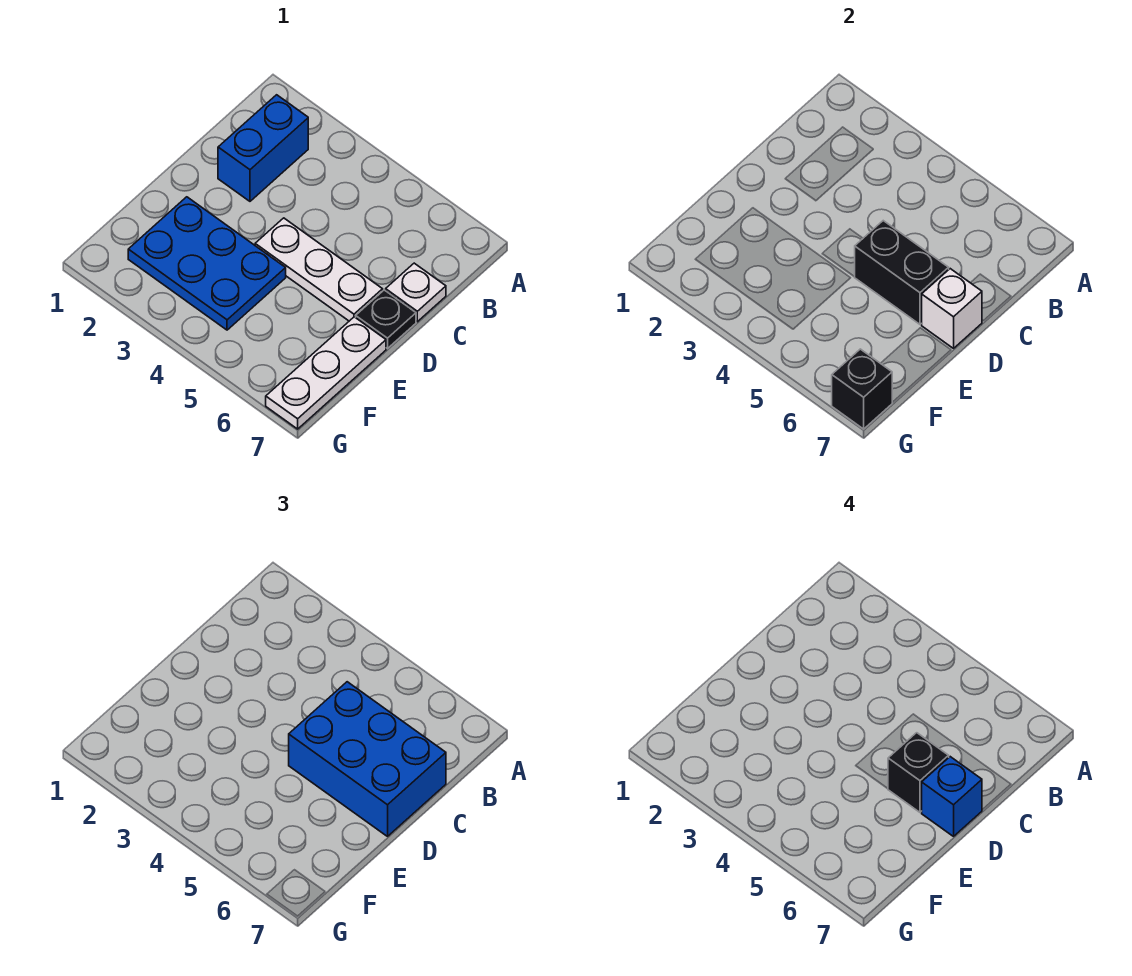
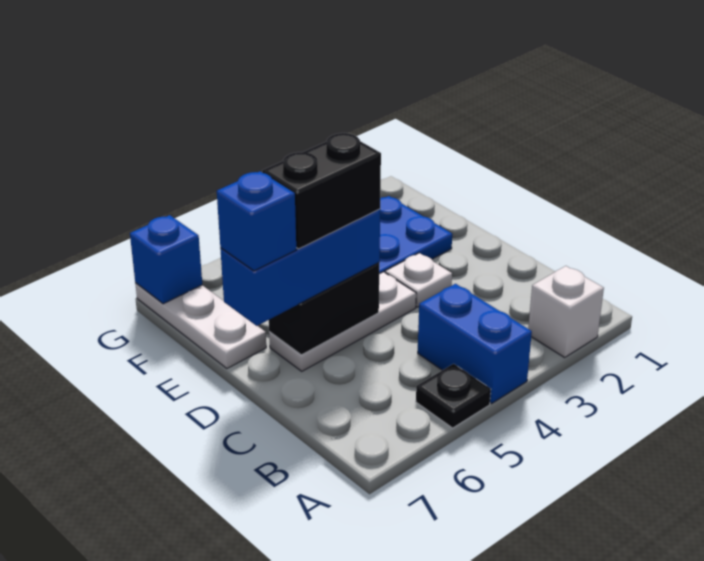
blue 1x2 brick [218,95,308,201] -> blue 1x2 brick moved to [418,284,532,404]
blue 2x3 brick [289,682,446,836] -> blue 1x3 brick [220,209,380,326]
white 1x1 plate [386,263,446,322] -> white 1x1 plate moved to [385,253,452,307]
black 1x1 brick [888,733,949,812] -> black 1x2 brick [262,133,381,249]
black 1x1 plate [356,290,416,348] -> black 1x1 plate moved to [416,364,491,428]
white 1x1 brick [922,269,982,348] -> white 1x1 brick moved to [528,266,604,357]
black 1x1 brick [832,349,892,429] -> blue 1x1 brick [130,215,202,304]

